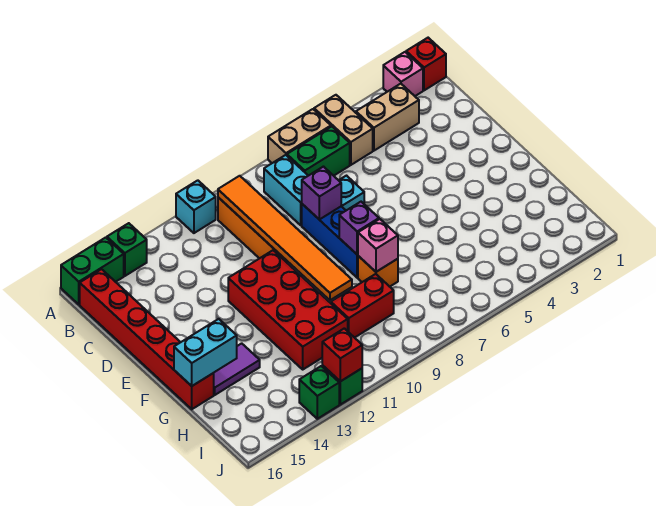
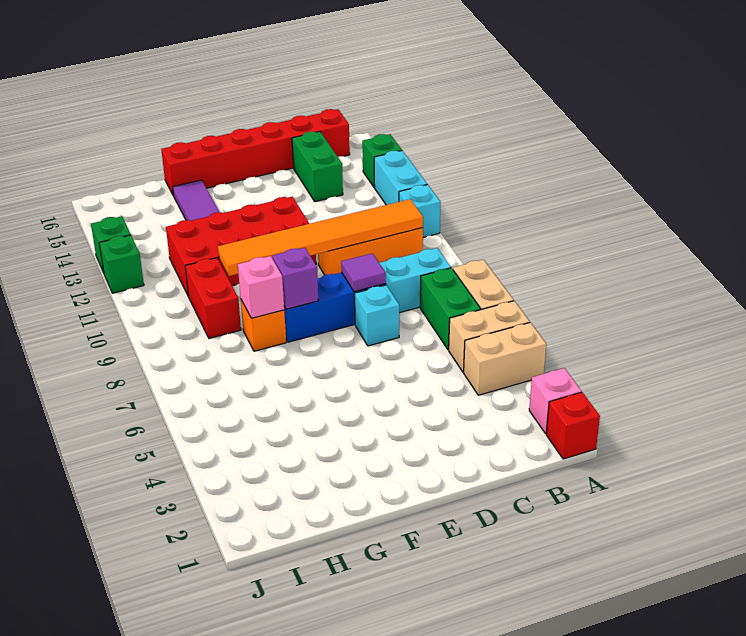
green 1x2 brick [61,237,124,304] -> green 1x2 brick moved to [292,132,343,202]
tan 1x2 brick [356,84,419,151] -> tan 1x2 brick turned to [464,323,546,395]
purple 1x1 brick [302,167,341,219] -> purple 1x1 tile [341,253,386,292]
cyan 1x2 brick [174,319,237,386] -> cyan 1x2 brick moved to [374,151,427,205]
red 1x1 brick [322,328,362,381] -> none

